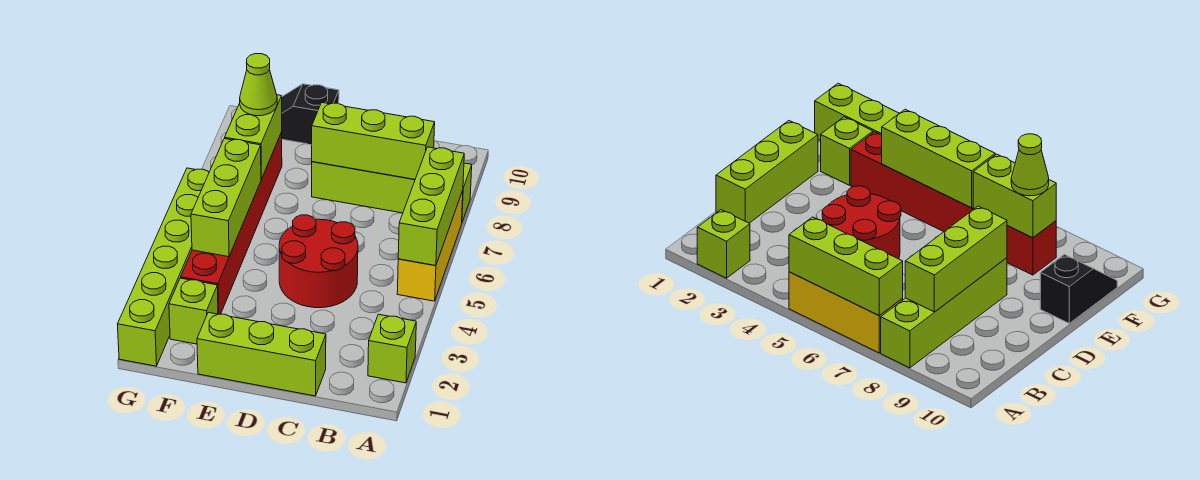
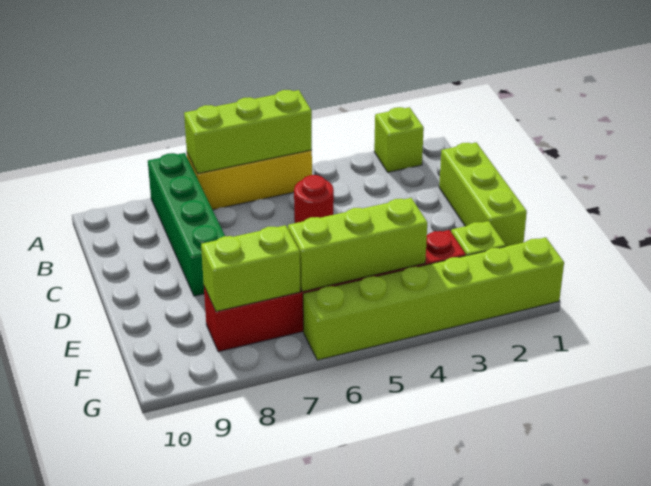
lime 1x4 brick [312,162,472,222] -> green 1x4 brick [148,153,225,296]
lime 1x3 brick [312,103,435,179] -> none
red 2x2 round brick [279,215,358,308] -> red 1x1 round brick [294,175,334,223]
black 1x2 slope [282,84,339,145] -> none
lime 1x1 cone [240,54,277,116] -> none

